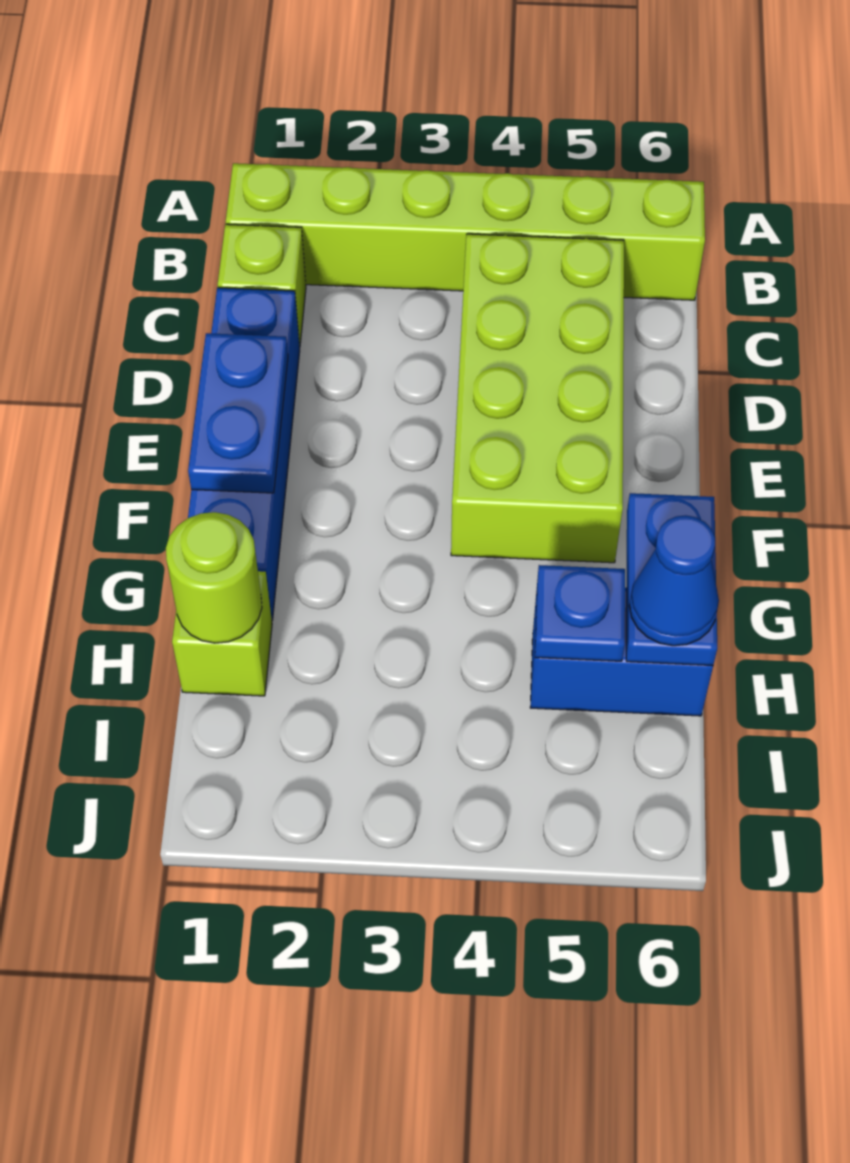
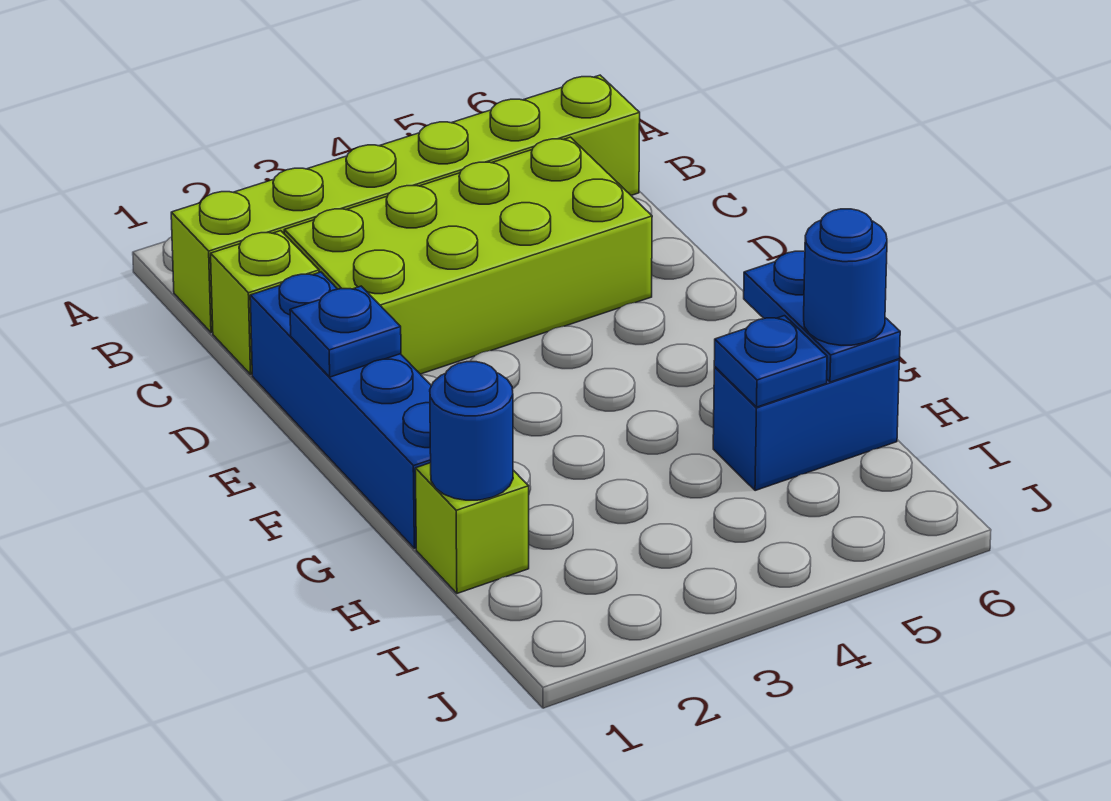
lime 2x4 brick [451,234,624,563] -> lime 2x4 brick turned to [284,137,652,374]
blue 1x2 plate [188,333,288,493] -> blue 1x1 plate [290,286,401,377]
lime 1x1 round brick [166,512,262,643] -> blue 1x1 round brick [430,362,513,500]
blue 1x1 cone [629,515,719,646] -> blue 1x1 round brick [804,209,887,345]

